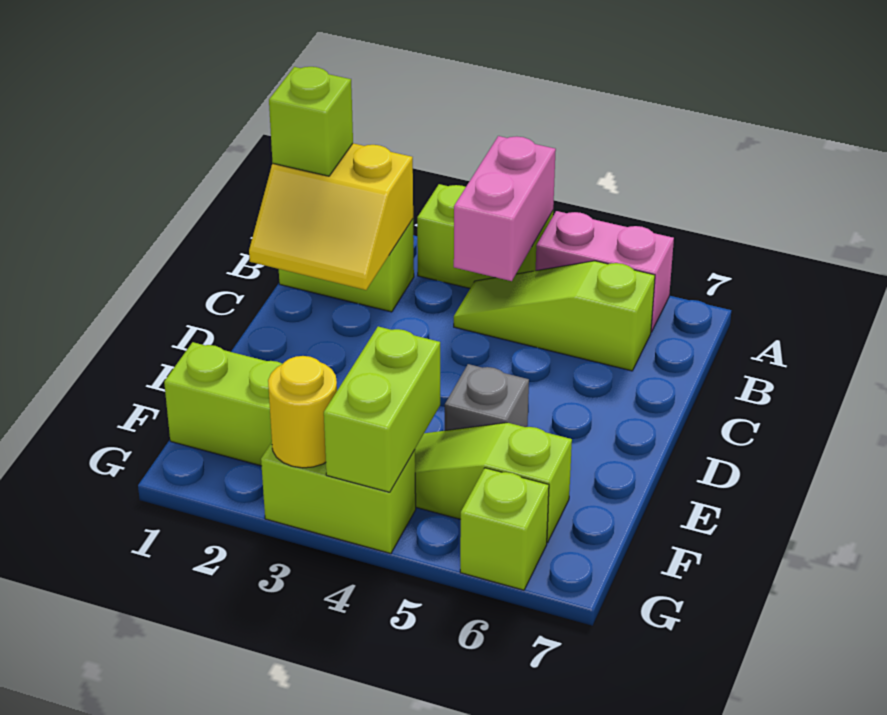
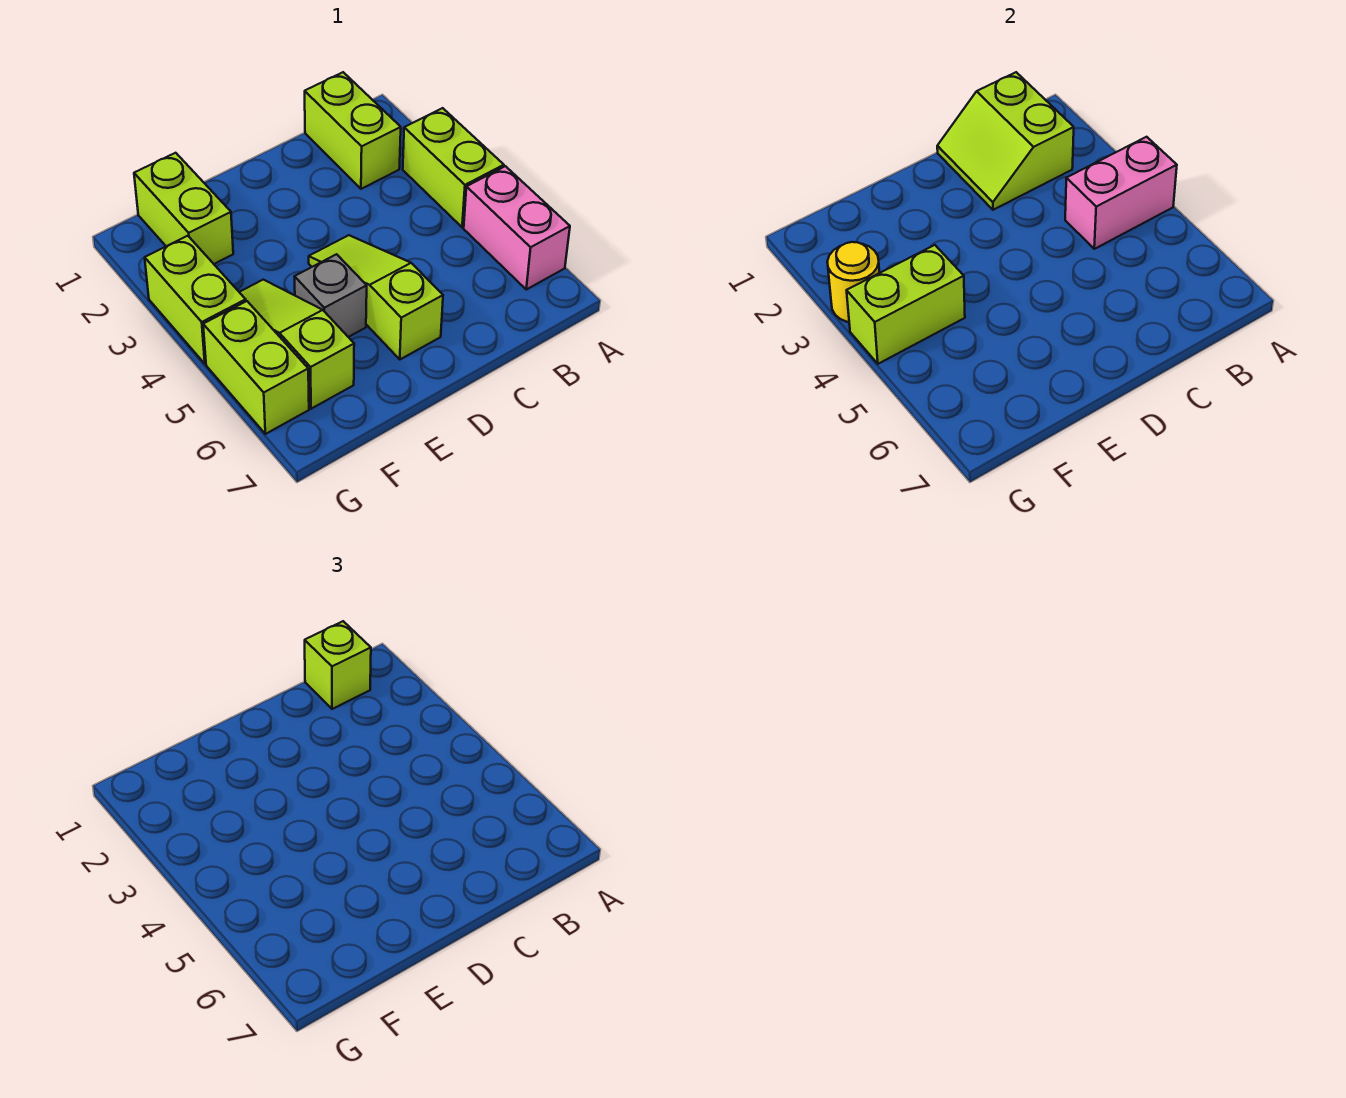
yellow 2x2 slope [249,143,413,290] -> lime 2x2 slope [937,72,1074,210]
lime 1x3 slope [454,261,655,371] -> lime 1x3 slope moved to [309,235,443,359]
lime 1x1 brick [460,468,549,590] -> lime 1x2 brick [203,301,309,434]

